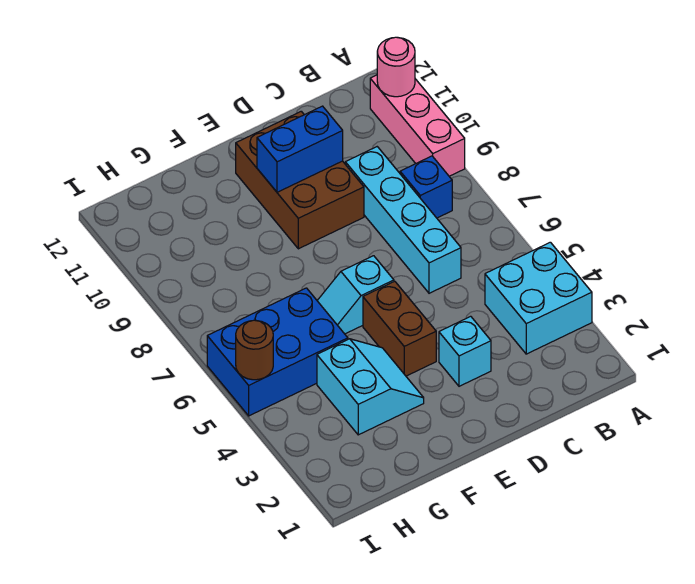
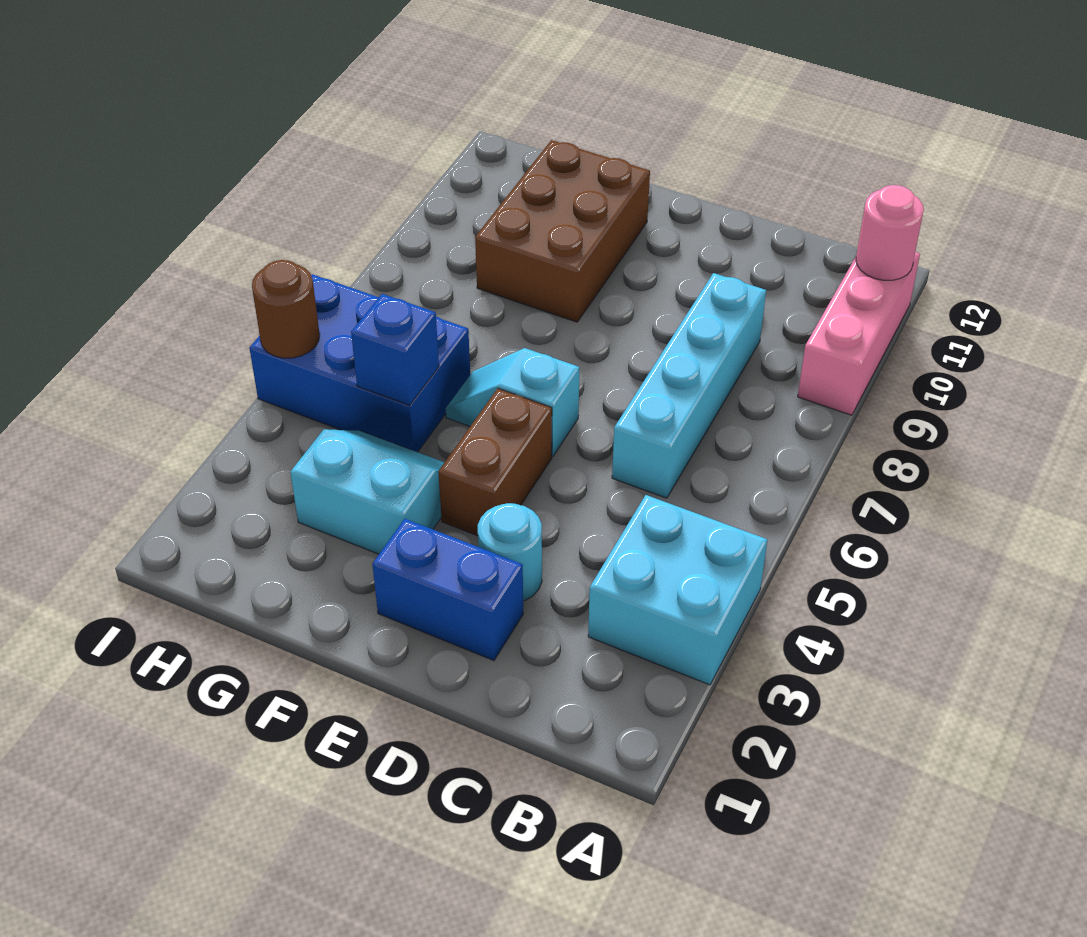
blue 1x1 brick [400,156,452,218] -> blue 1x1 brick moved to [351,294,439,405]
cyan 1x1 brick [439,316,491,386] -> cyan 1x1 round brick [478,503,542,601]
brown 2x3 brick [236,111,364,249] -> brown 2x3 brick moved to [475,140,650,322]
blue 1x2 brick [257,106,343,192] -> blue 1x2 brick moved to [372,519,523,661]
cyan 2x2 slope [317,339,424,435] -> cyan 2x2 slope turned to [290,429,445,554]

